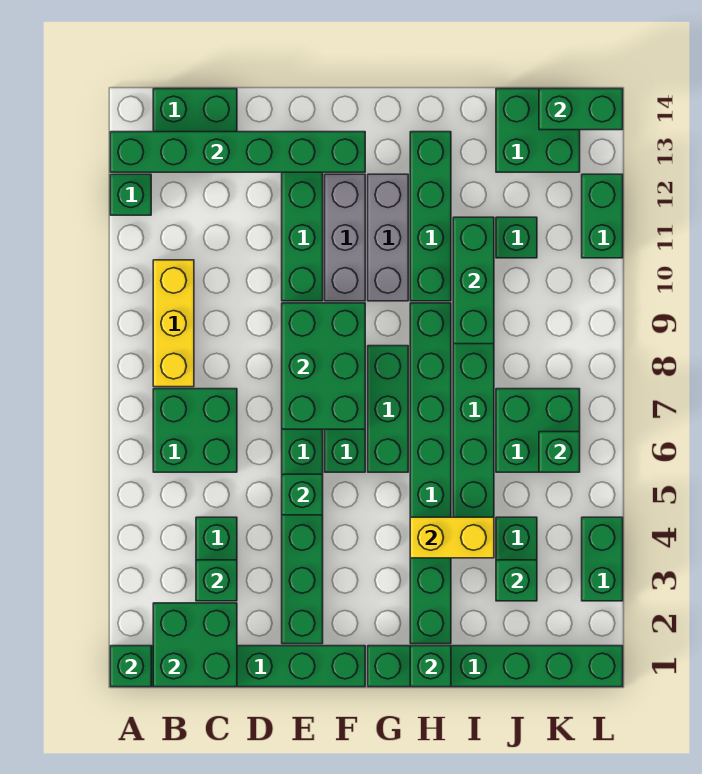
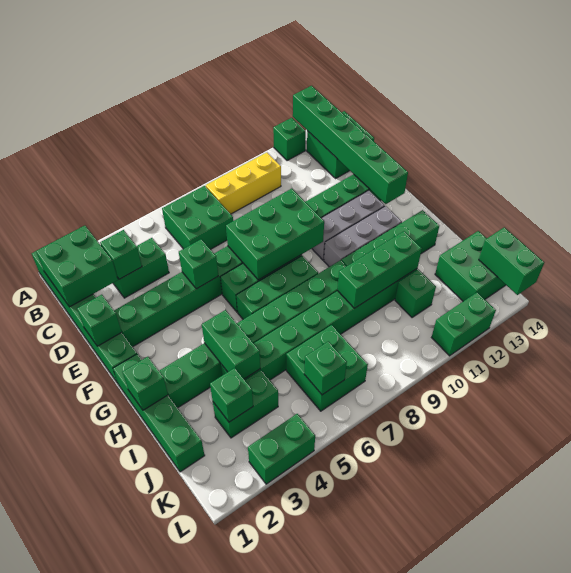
green 1x1 brick [110,646,151,687] -> green 1x1 brick moved to [77,295,122,346]
green 1x6 brick [368,646,623,687] -> green 1x4 brick [113,354,205,472]
yellow 1x2 brick [410,517,494,558] -> green 1x2 brick [202,310,260,379]

